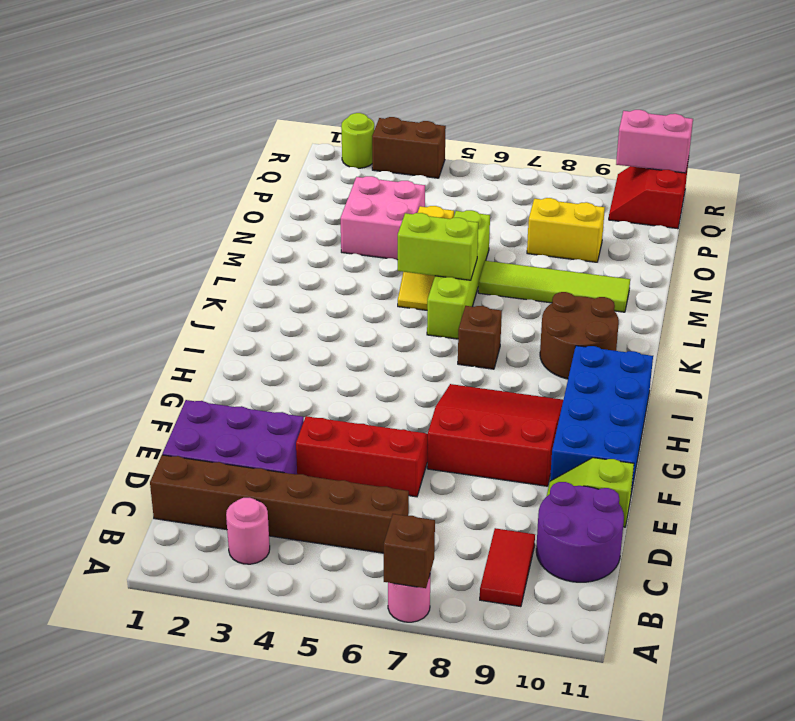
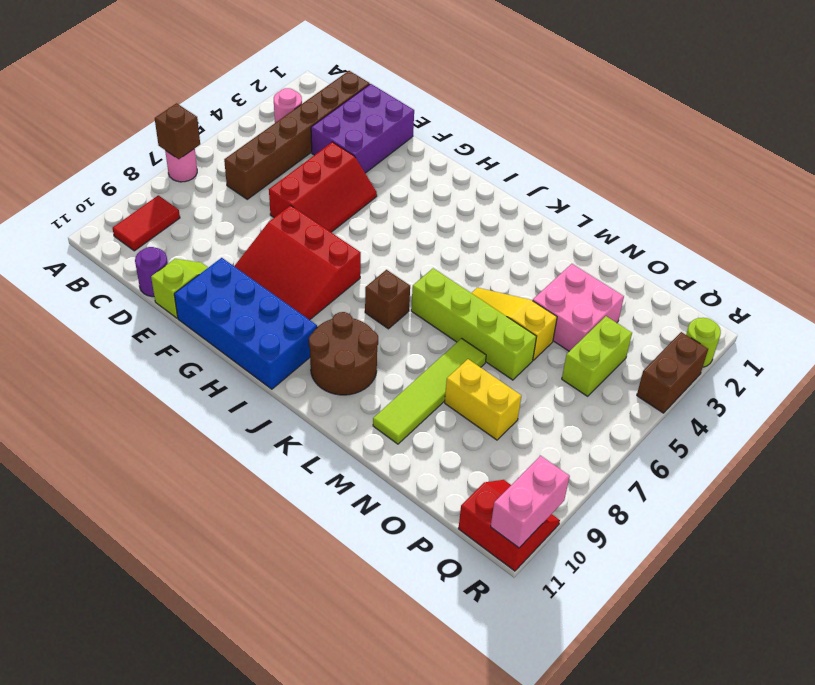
red 1x2 tile [480,528,535,607] -> red 1x2 tile turned to [113,195,180,251]
purple 2x2 round brick [536,482,624,582] -> purple 1x1 round brick [135,247,168,297]
red 3x3 slope [427,384,563,486] -> red 3x3 slope turned to [234,205,361,320]
lime 1x2 brick [398,213,478,280] -> lime 1x2 brick moved to [562,316,632,396]
yellow 1x2 brick [527,198,605,262] -> yellow 1x2 brick turned to [445,359,521,440]

